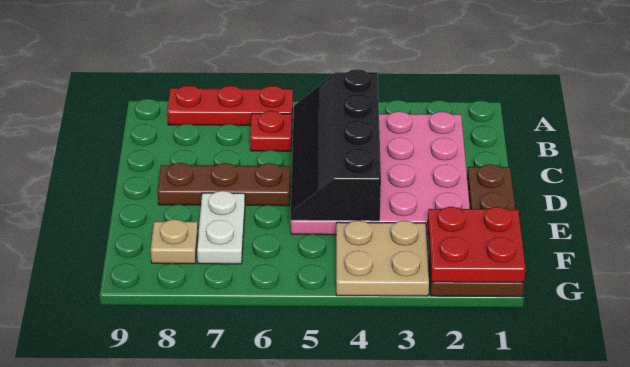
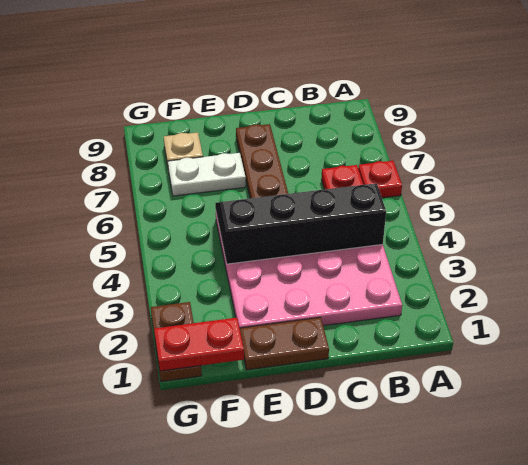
red 1x3 plate [167,86,293,125] -> red 1x1 plate [358,161,402,198]
red 2x2 plate [428,207,525,283] -> red 1x2 plate [154,318,244,371]
tan 2x2 plate [336,220,429,296] -> none

